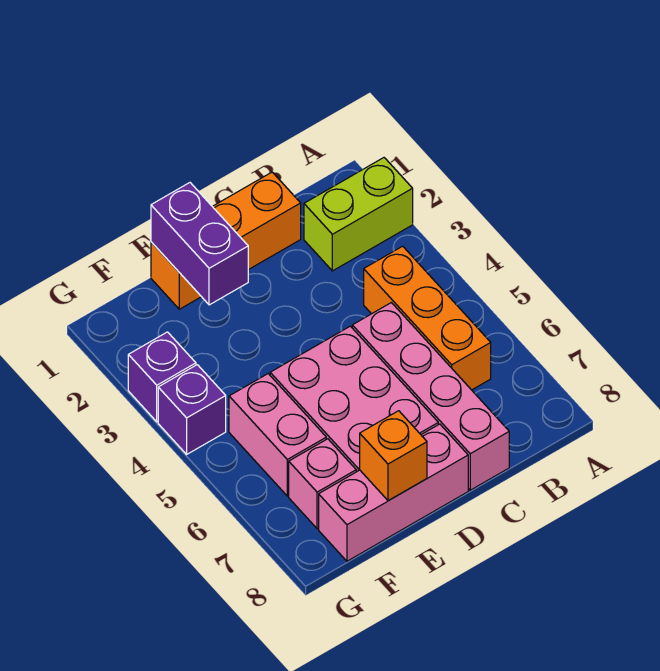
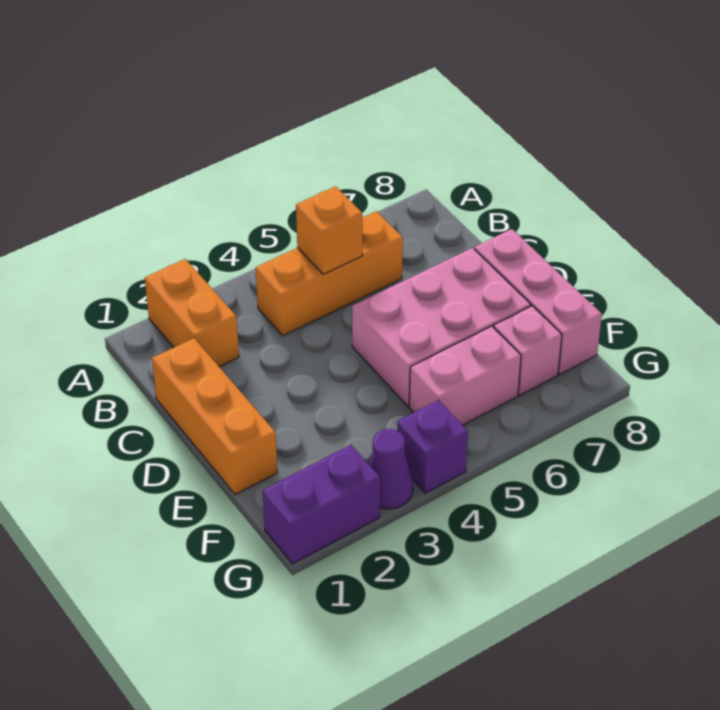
lime 1x2 brick [304,158,413,271] -> orange 1x2 brick [145,259,239,367]
pink 1x4 brick [352,303,509,490] -> none
purple 1x2 brick [151,183,248,305] -> purple 1x2 brick moved to [263,445,380,564]
orange 1x1 brick [360,411,427,501] -> orange 1x1 brick moved to [296,186,362,275]
purple 1x1 brick [128,332,196,422] -> purple 1x1 cone [369,429,413,509]

